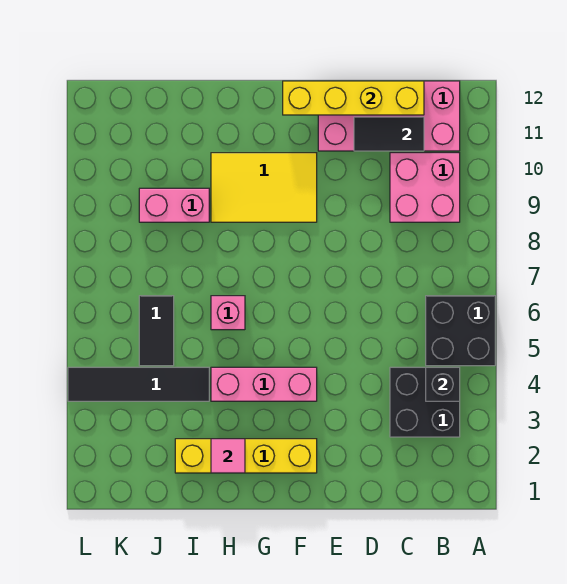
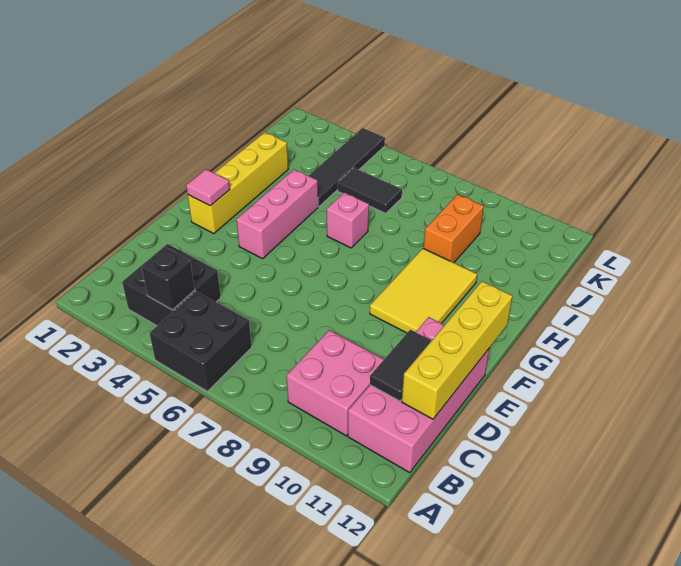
pink 1x1 tile [211,439,245,473] -> pink 1x1 tile moved to [186,169,230,206]
pink 1x2 brick [139,188,209,222] -> orange 1x2 brick [424,194,484,263]

